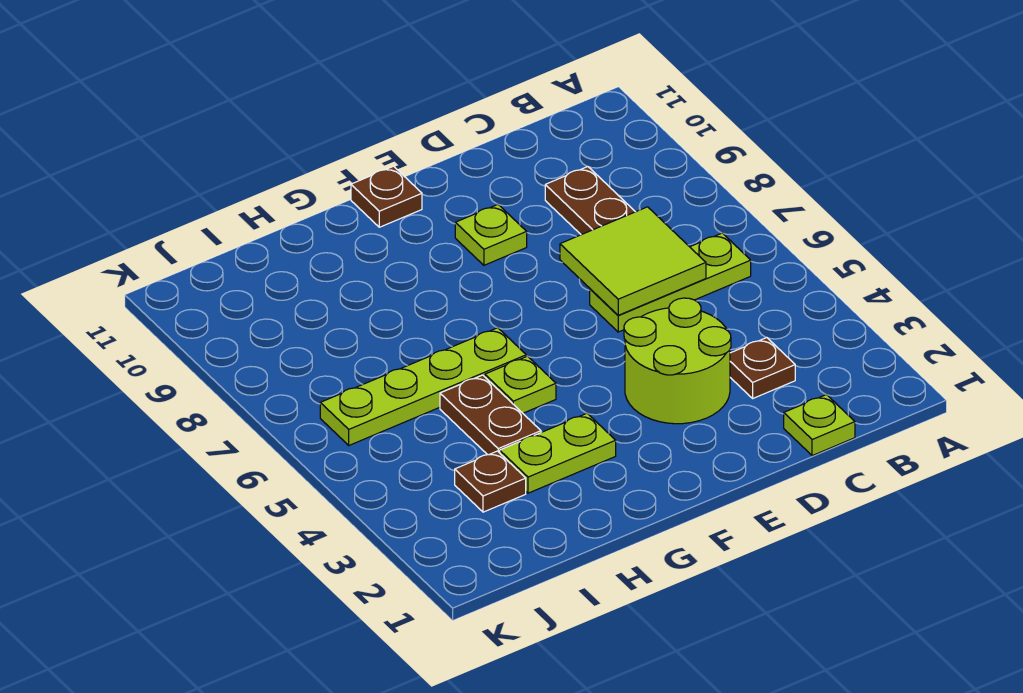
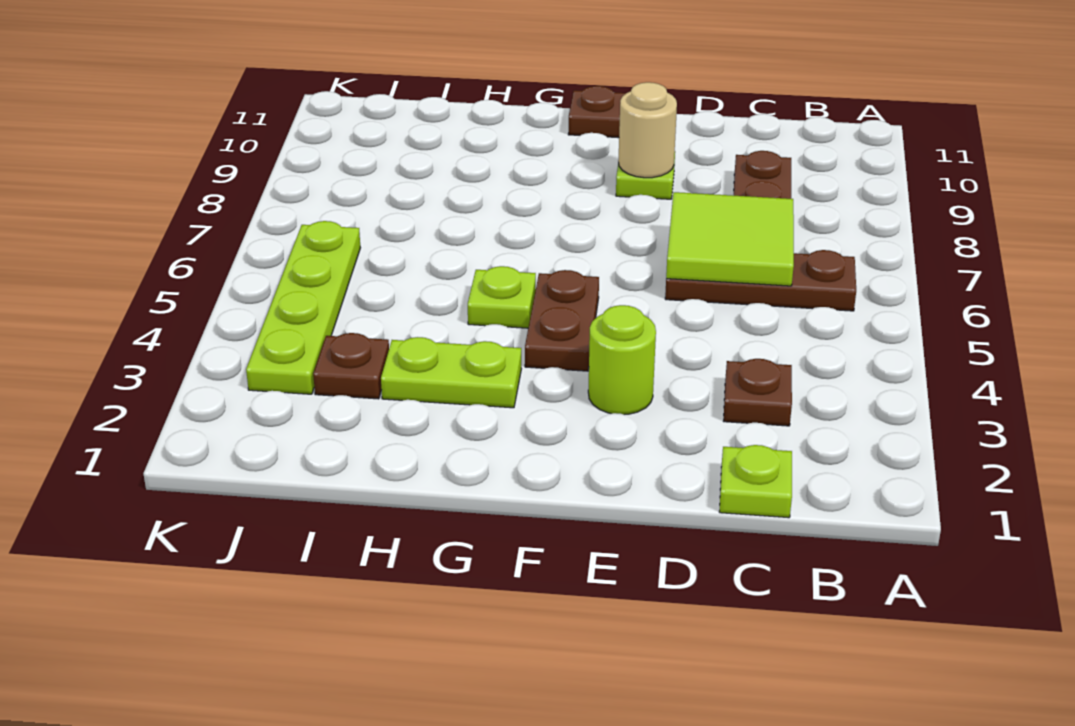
lime 1x3 plate [590,233,751,332] -> brown 1x3 plate [665,250,856,311]
lime 2x2 round brick [624,298,731,424] -> lime 1x1 round brick [588,305,656,415]
none -> tan 1x1 round brick [618,82,677,178]
lime 1x4 plate [320,328,526,445] -> lime 1x4 plate turned to [246,221,360,394]
brown 1x2 plate [440,375,541,455] -> brown 1x2 plate moved to [525,270,599,371]

